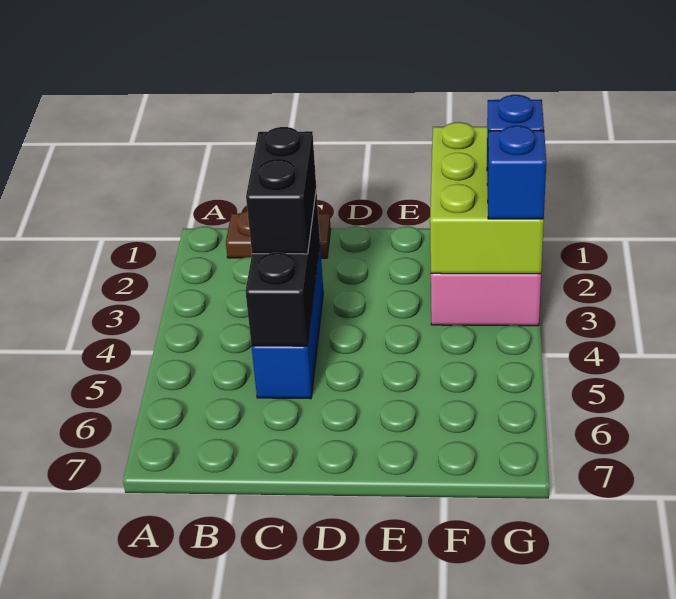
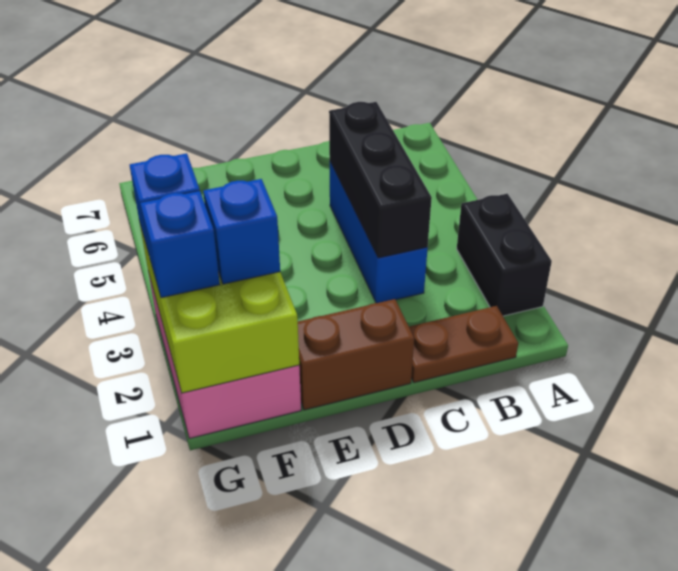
black 1x2 brick [246,127,316,254] -> black 1x2 brick moved to [457,194,552,316]
none -> brown 1x2 brick [298,299,414,410]
none -> blue 1x1 brick [203,179,280,284]

